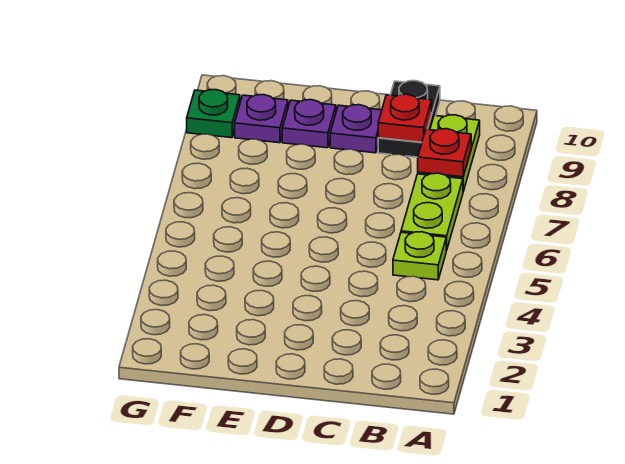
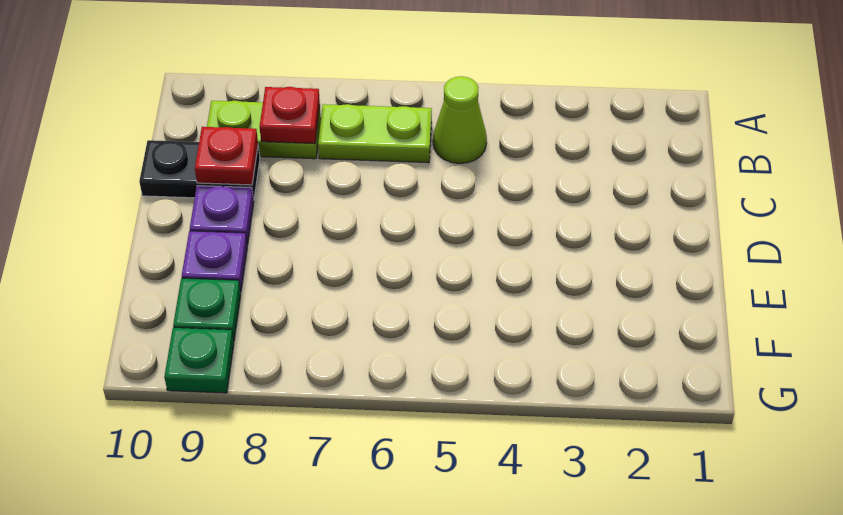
lime 1x1 plate [393,232,446,280] -> lime 1x1 cone [433,76,487,164]
purple 1x1 plate [235,95,288,143] -> green 1x1 plate [173,278,241,341]

